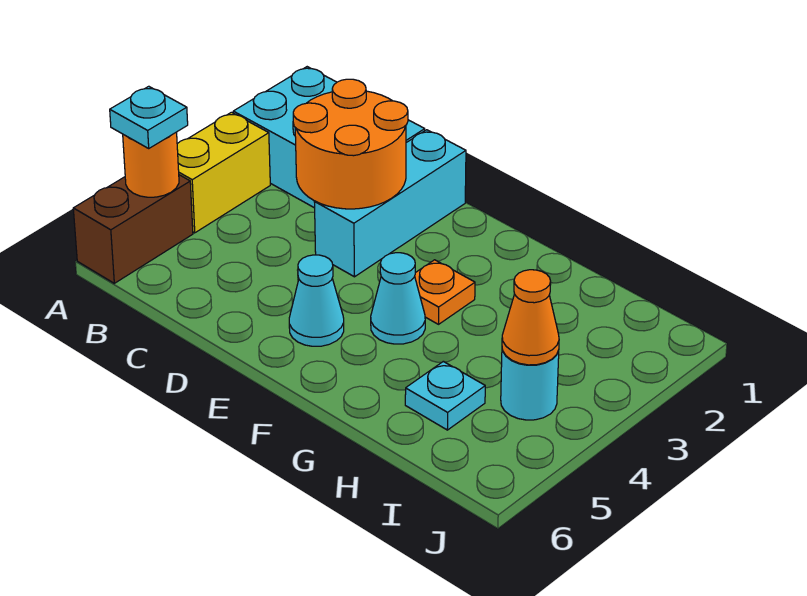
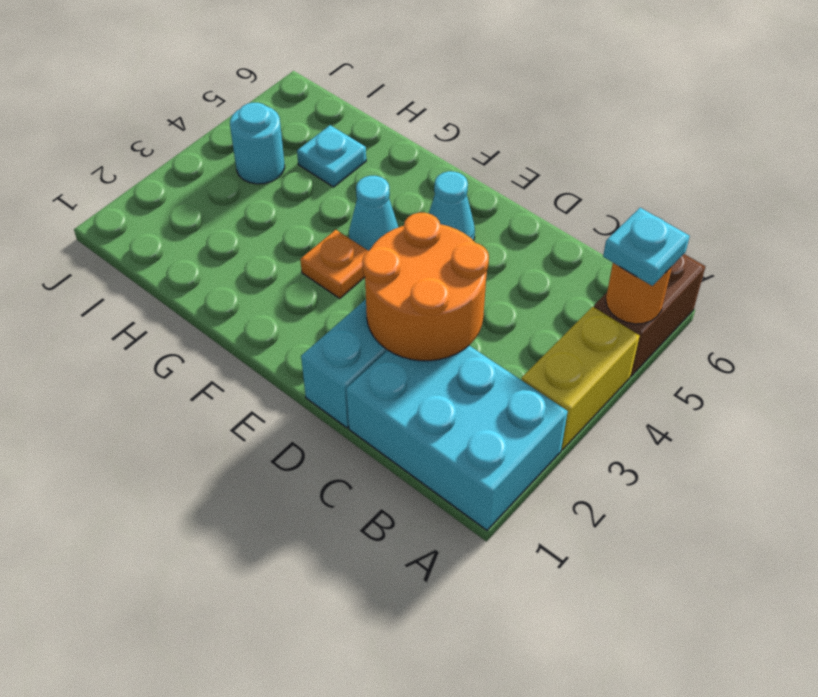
orange 1x1 cone [502,270,559,365] -> none

